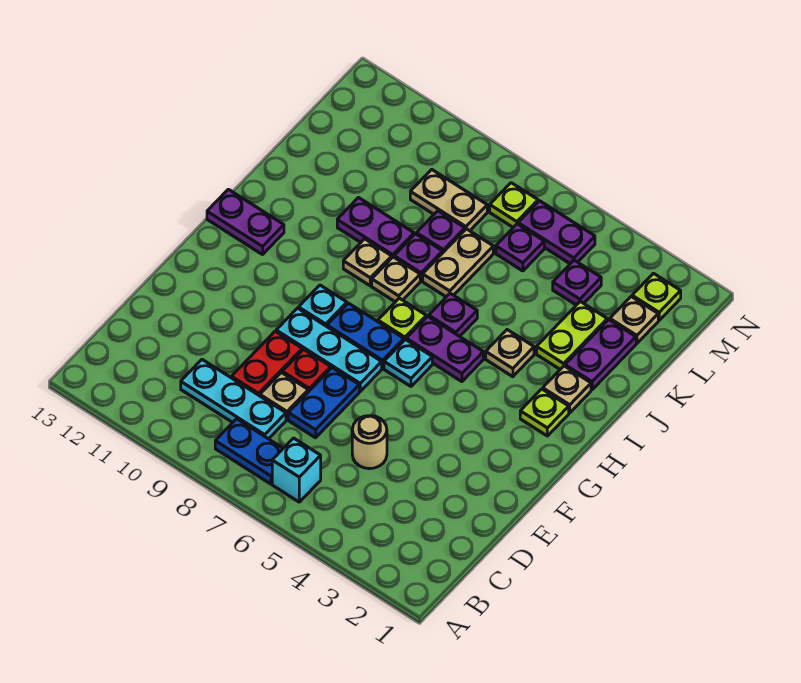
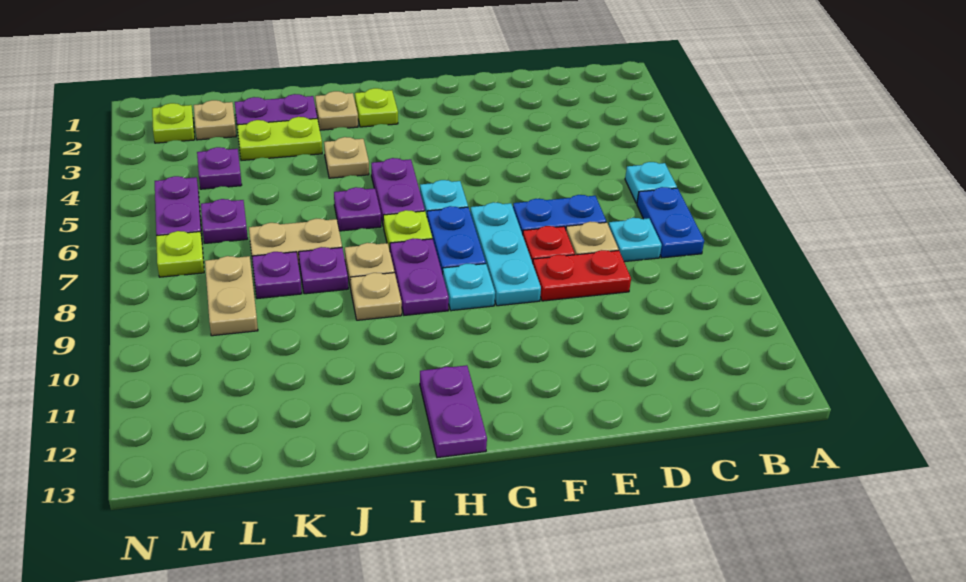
cyan 1x1 brick [272,438,321,502] -> cyan 1x1 plate [625,162,677,203]
cyan 1x3 plate [181,360,286,439] -> cyan 1x1 plate [609,218,662,262]
tan 1x1 round brick [352,416,387,469] -> none
purple 1x2 plate [337,198,414,257] -> purple 1x2 plate moved to [390,239,449,315]

